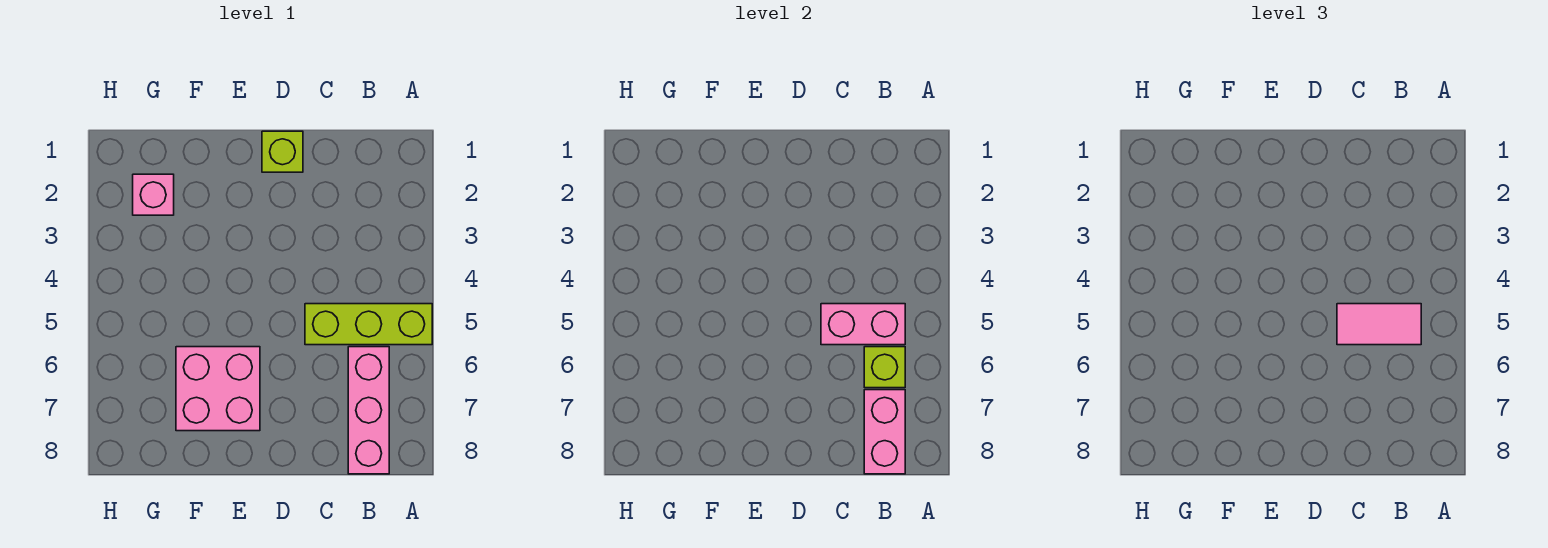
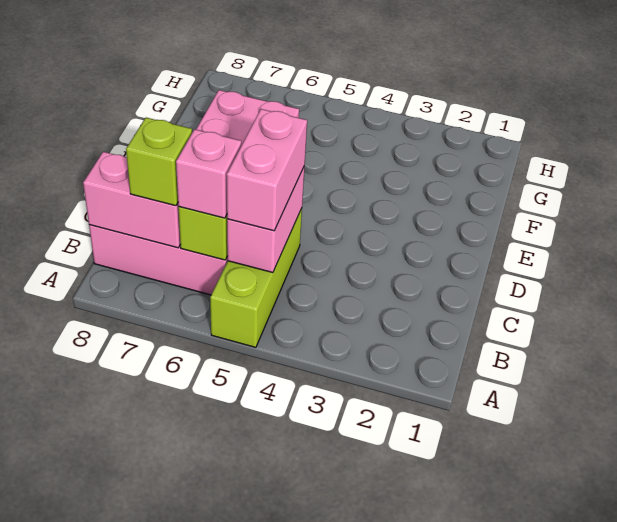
pink 1x2 tile [1337,304,1421,345] -> pink 1x2 brick [227,109,307,231]
lime 1x1 brick [262,131,303,172] -> lime 1x1 brick moved to [126,118,192,206]
pink 1x1 brick [133,174,174,215] -> pink 1x1 brick moved to [176,129,241,218]

